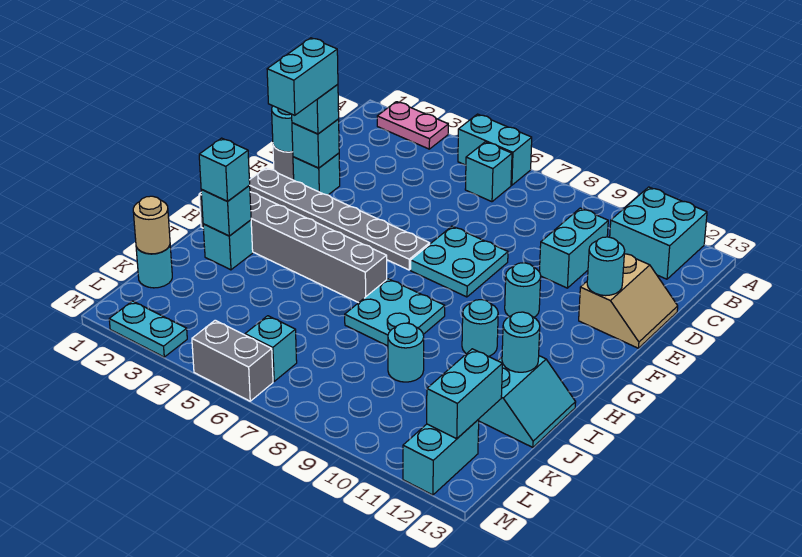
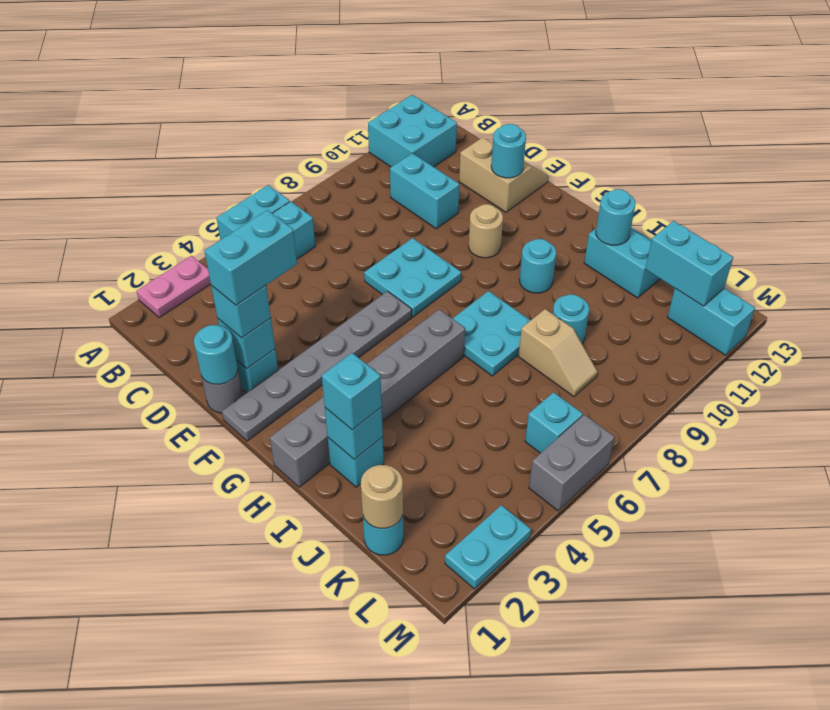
cyan 1x2 brick [267,38,338,115] -> cyan 1x2 brick turned to [205,210,297,305]
cyan 1x1 round brick [505,263,541,317] -> tan 1x1 round brick [469,204,503,258]
none -> tan 1x2 slope [518,309,598,397]

